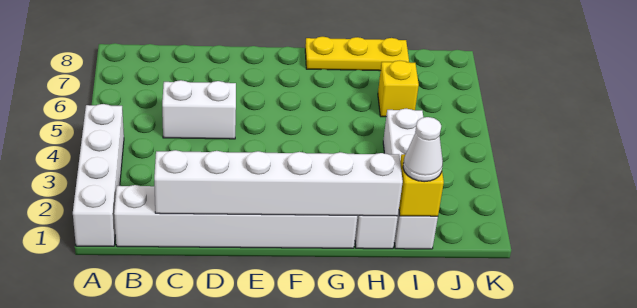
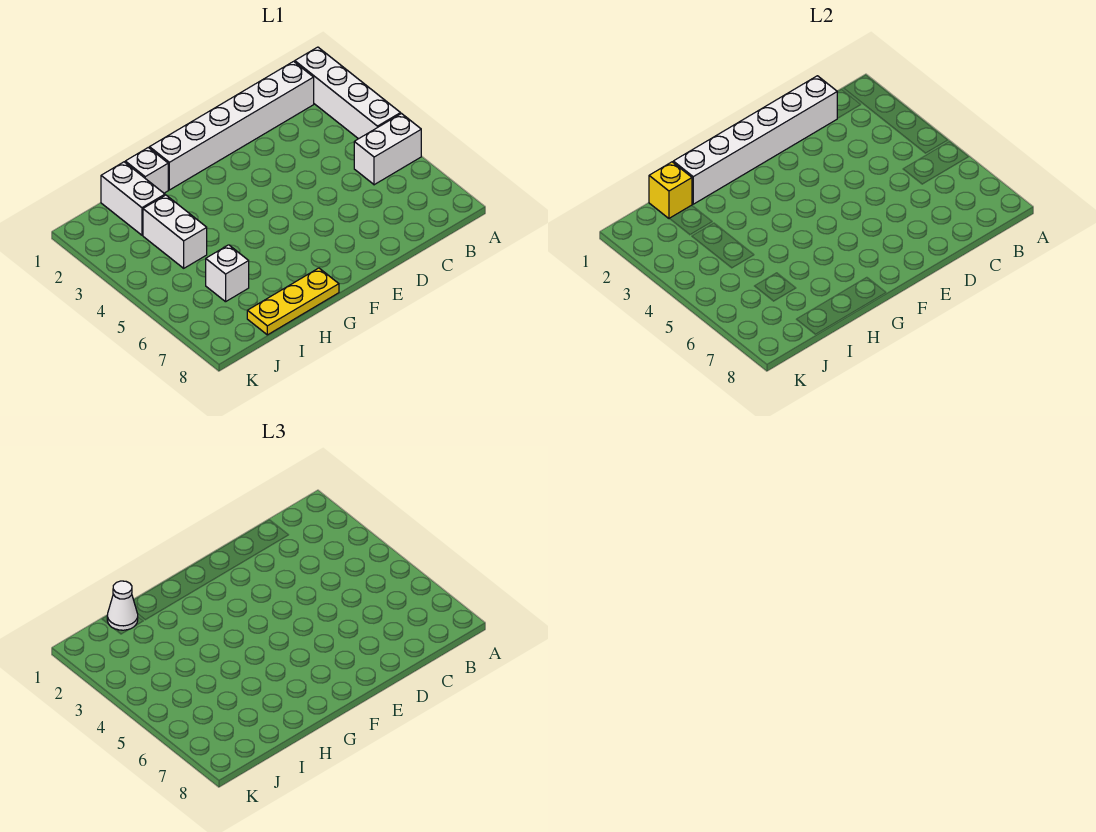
white 1x2 brick [162,80,236,139] -> white 1x2 brick moved to [354,114,421,185]
yellow 1x1 brick [378,61,419,117] -> white 1x1 brick [206,245,249,302]

